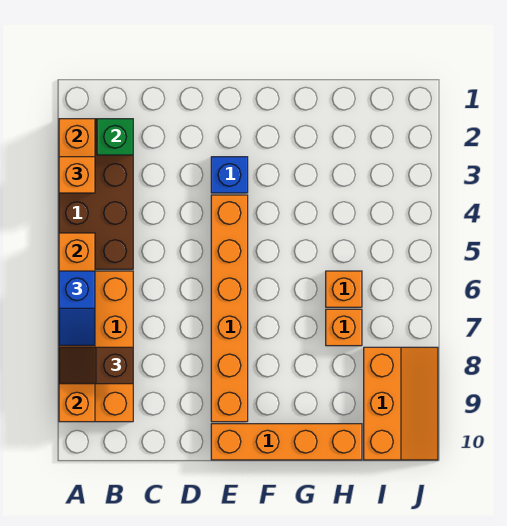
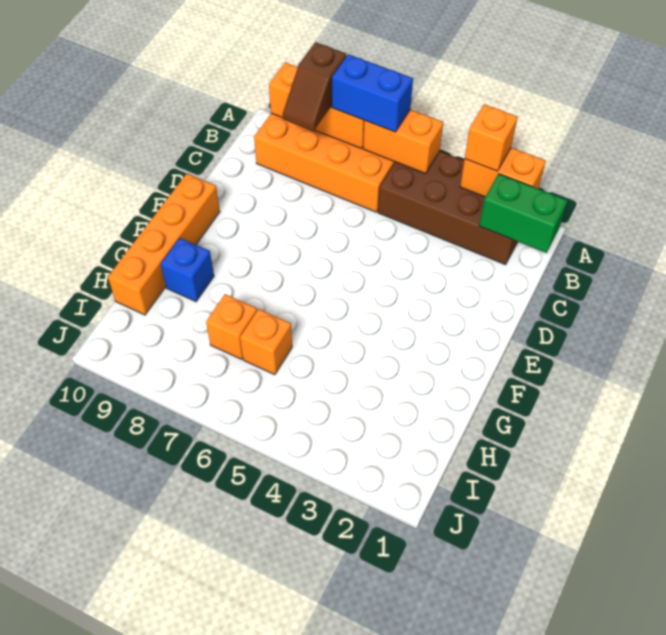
blue 1x2 slope [59,271,95,346] -> blue 1x2 brick [332,54,413,132]
brown 1x2 slope [59,347,133,384] -> brown 1x2 slope turned to [283,42,346,131]
green 1x1 brick [97,119,133,155] -> green 1x2 brick [479,174,568,253]
blue 1x1 brick [211,157,248,193] -> blue 1x1 brick moved to [161,238,214,302]
orange 1x6 brick [211,195,248,422] -> none
orange 2x3 slope [364,347,438,460] -> none

